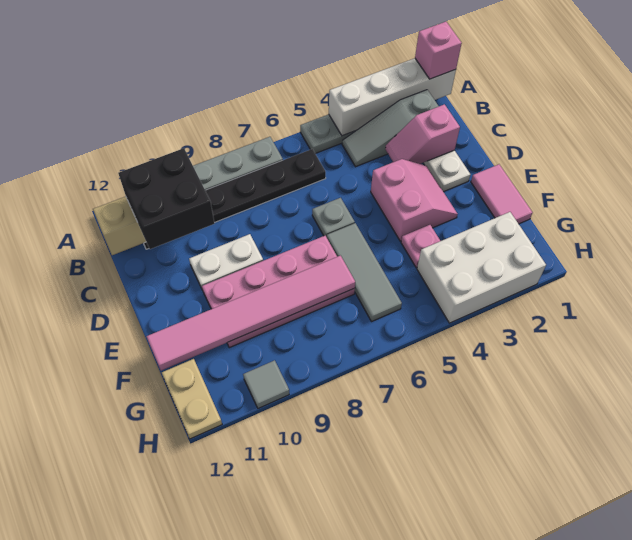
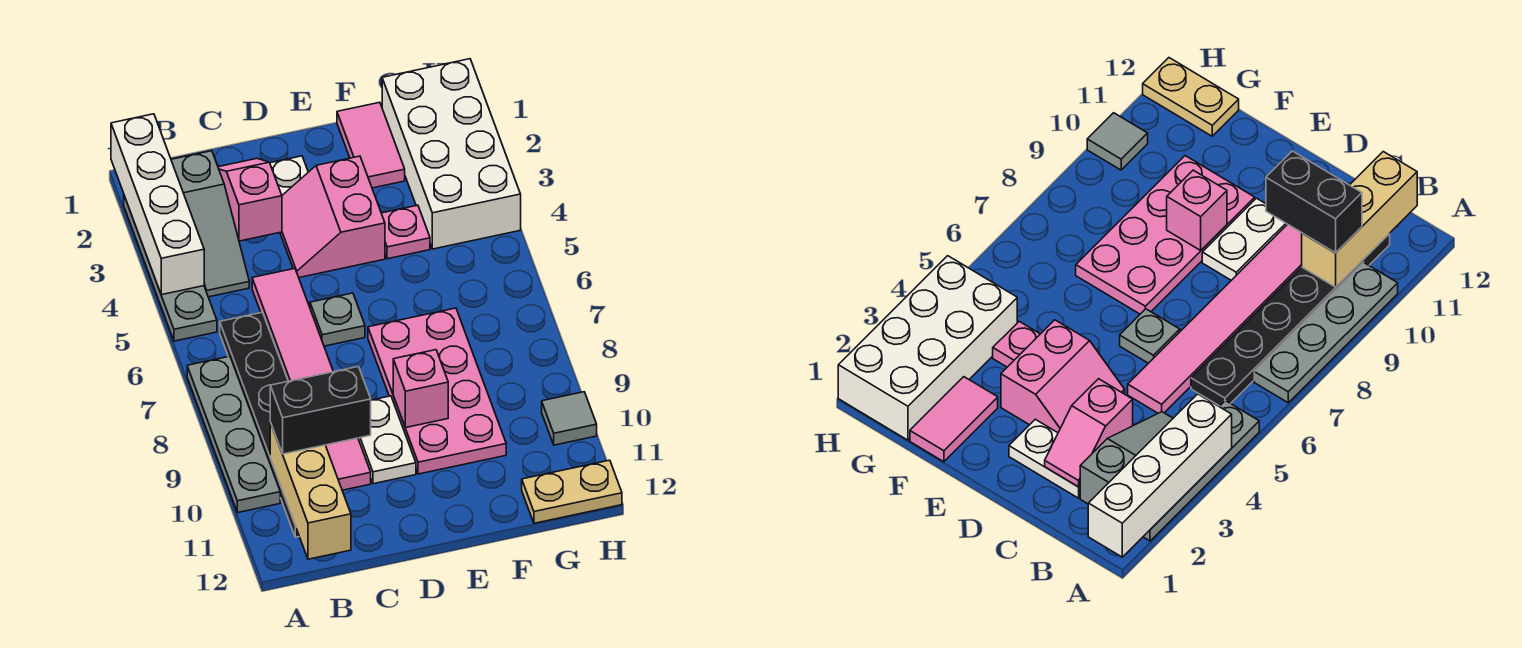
pink 1x1 brick [415,22,462,79] -> pink 1x1 brick moved to [393,350,448,428]
black 2x2 brick [118,148,214,249] -> black 1x2 brick [270,367,371,454]
pink 1x2 slope [385,104,460,164] -> pink 1x2 slope turned to [218,159,282,241]
pink 2x2 slope [371,159,458,241] -> pink 2x2 slope turned to [280,156,385,278]
pink 1x2 tile [471,164,533,224] -> pink 1x2 tile turned to [337,102,405,188]
grey 1x3 tile [327,223,402,321] -> none
pink 1x6 tile [147,256,355,371] -> pink 1x6 tile moved to [252,269,371,490]
white 2x3 brick [417,212,546,323] -> white 2x4 brick [382,59,521,249]

